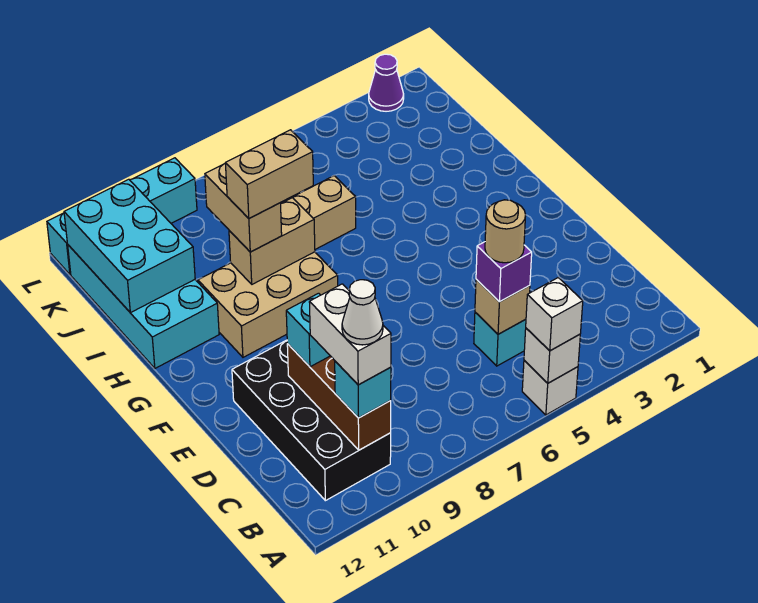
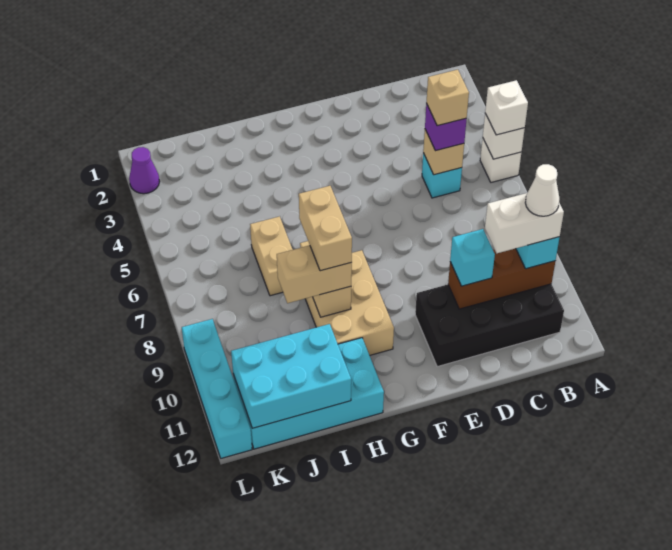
tan 1x1 round brick [485,200,526,263] -> tan 1x1 brick [426,70,469,126]

